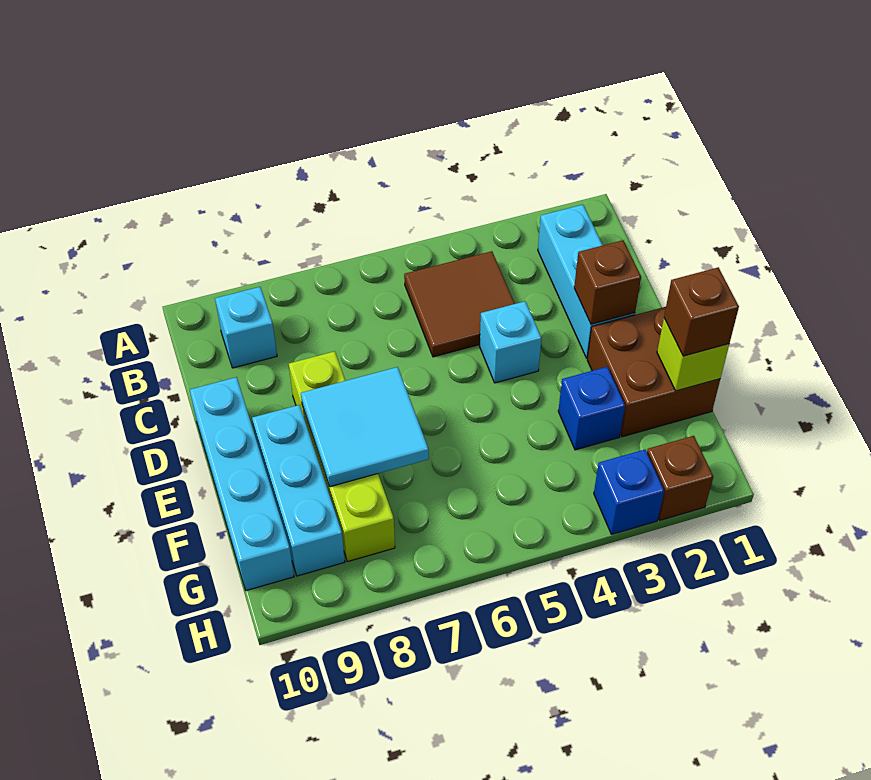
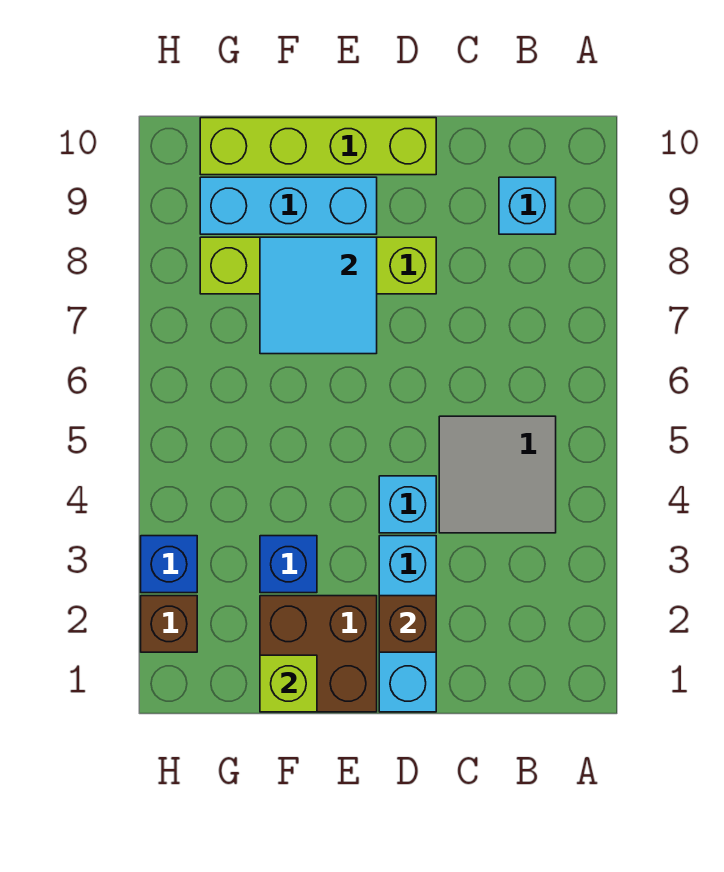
cyan 1x3 brick [538,205,635,358] -> cyan 1x3 brick turned to [379,536,436,712]
brown 2x2 tile [404,251,515,357] -> grey 2x2 tile [439,416,556,533]
cyan 1x4 brick [190,377,294,591] -> lime 1x4 brick [200,118,436,175]
brown 1x1 brick [664,267,739,356] -> none

